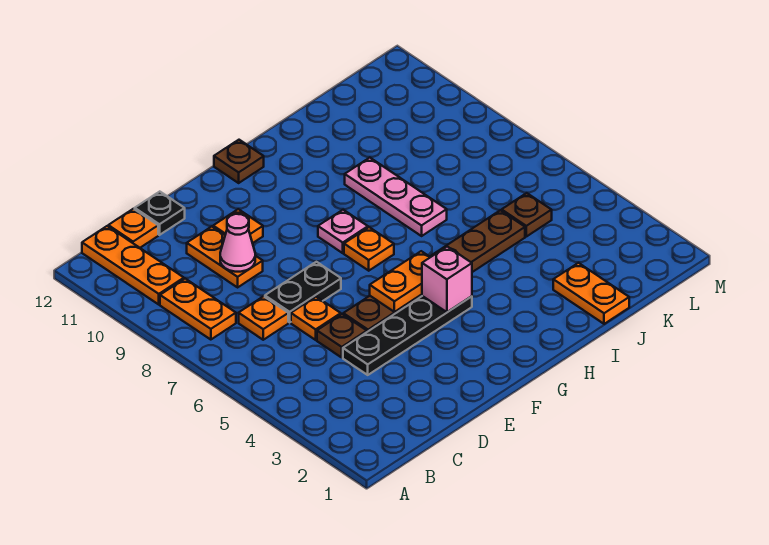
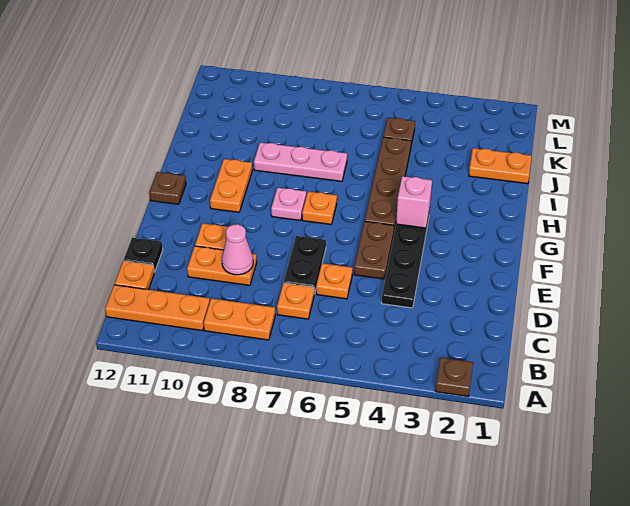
brown 1x1 plate [317,314,367,357] -> brown 1x1 plate moved to [435,358,473,396]
orange 1x2 plate [370,251,430,312] -> orange 1x2 plate moved to [210,159,252,212]

